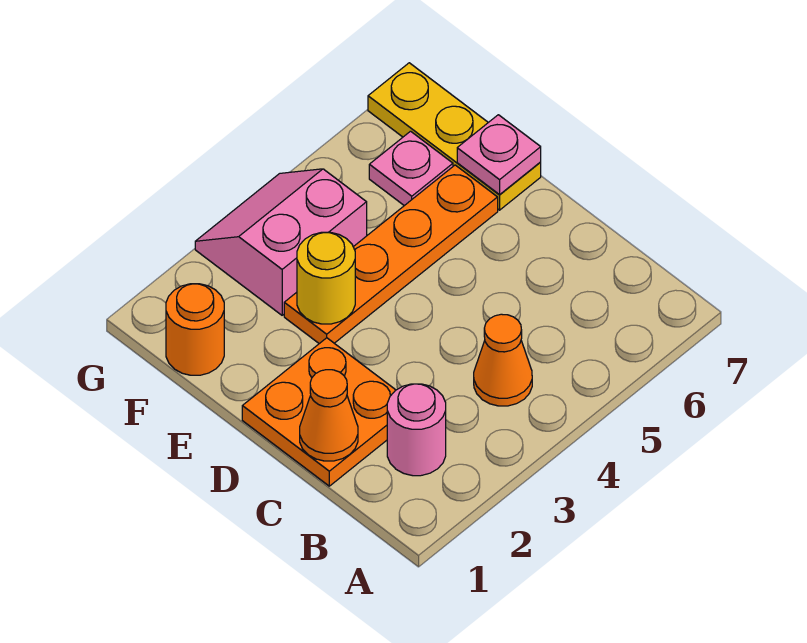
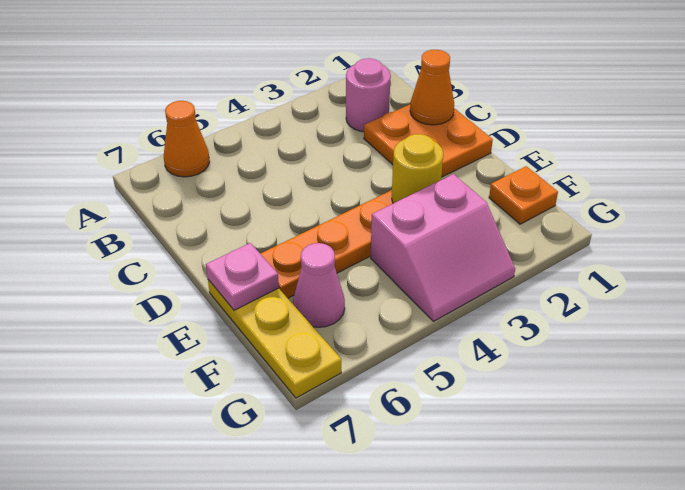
orange 1x1 cone [474,314,532,406] -> orange 1x1 cone moved to [164,101,210,177]
orange 1x1 round brick [166,284,224,375] -> orange 1x1 plate [489,166,558,224]
pink 1x1 plate [369,131,453,206] -> pink 1x1 cone [293,243,345,327]

